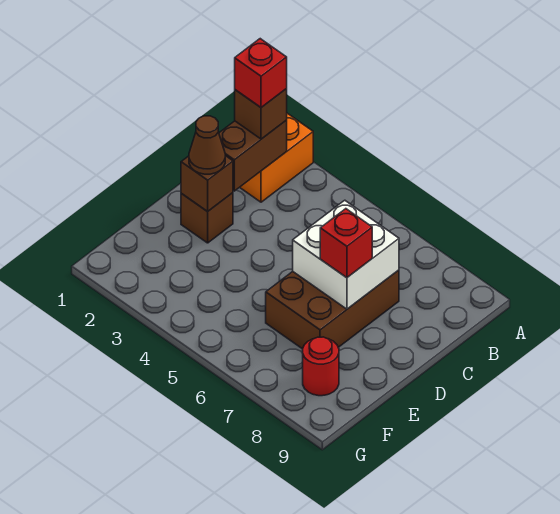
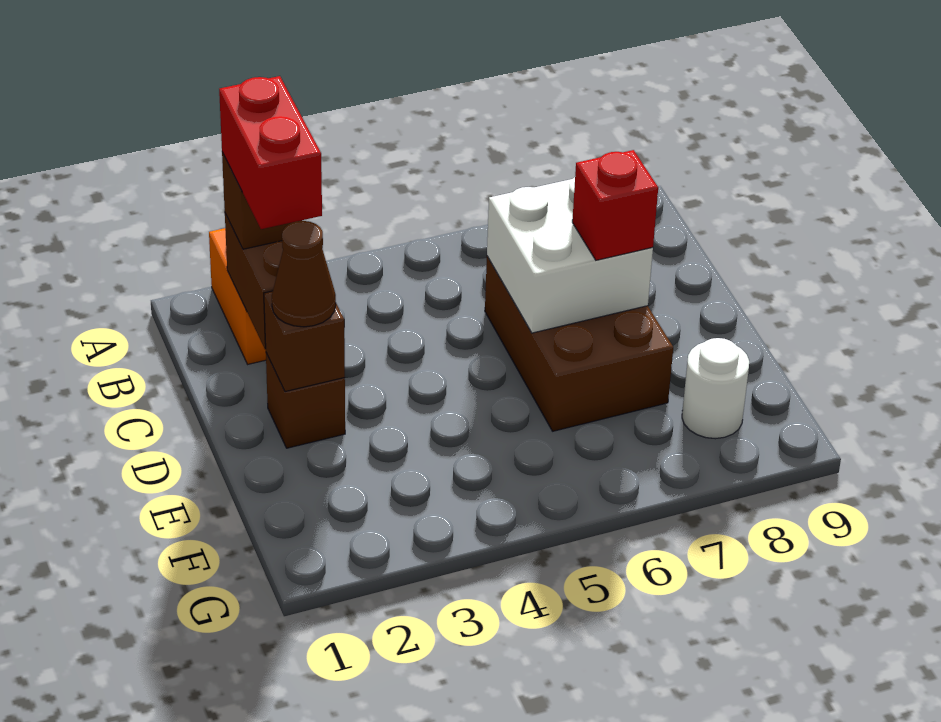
red 1x1 brick [235,39,287,107] -> red 1x2 brick [219,76,322,229]
red 1x1 round brick [303,337,339,396] -> white 1x1 round brick [682,338,749,439]

